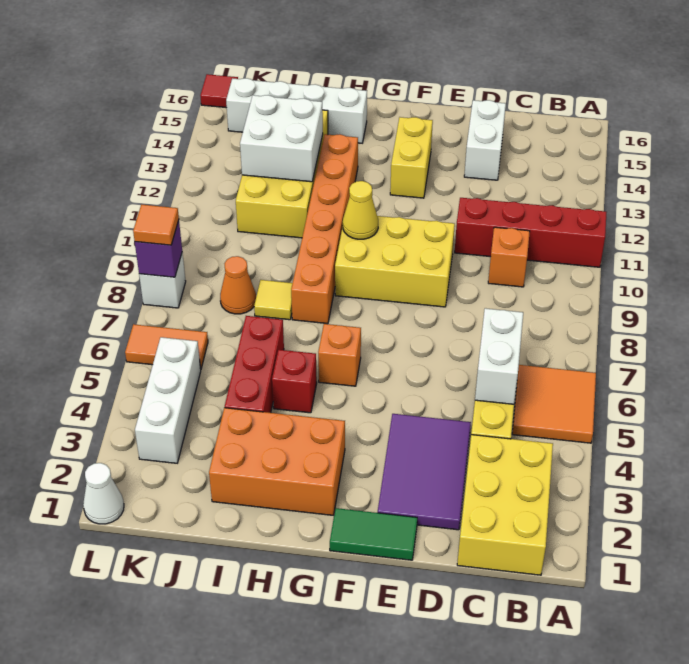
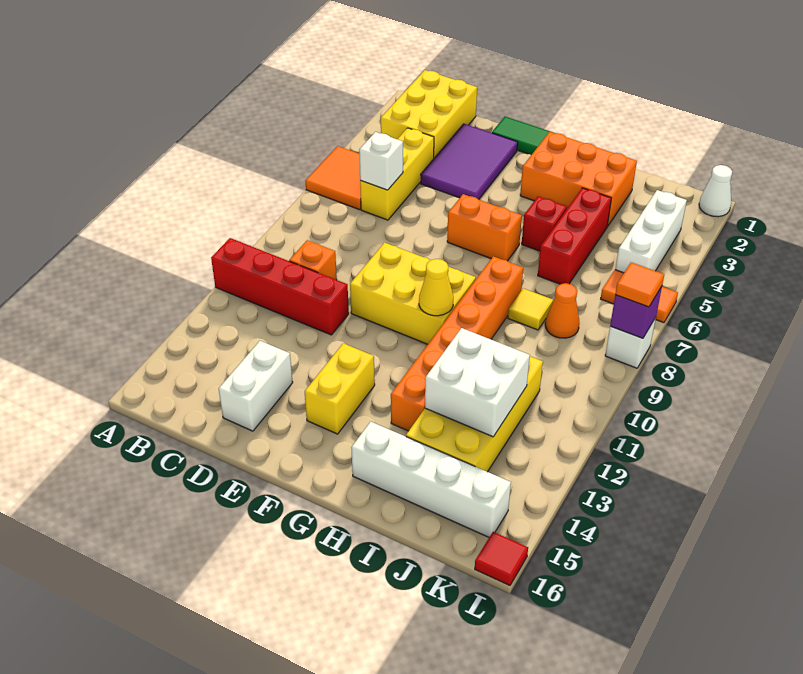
white 1x2 brick [475,308,523,404] -> white 1x1 brick [359,132,403,190]
orange 1x1 brick [318,324,361,386] -> orange 1x2 brick [447,194,522,261]

